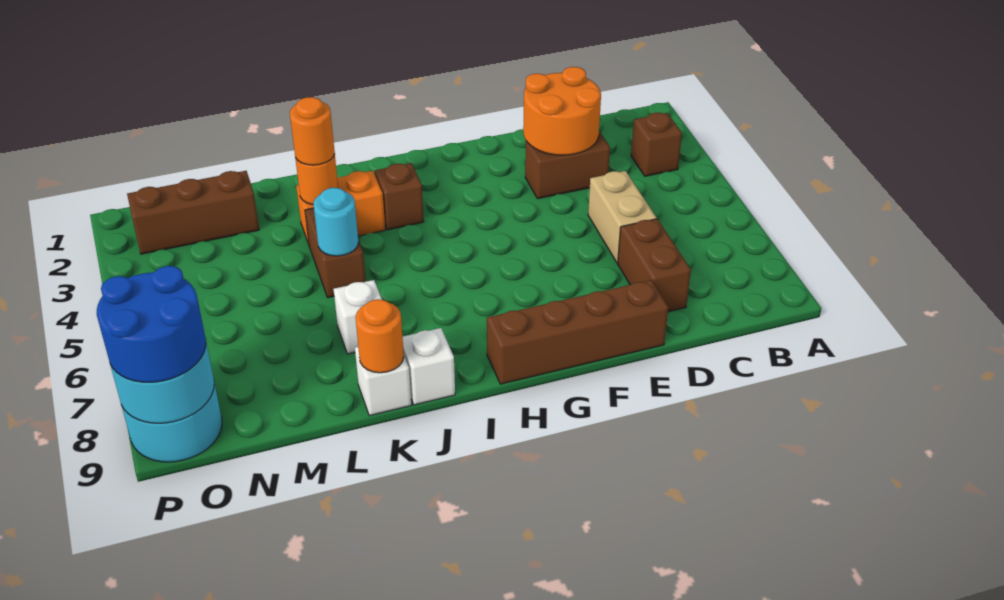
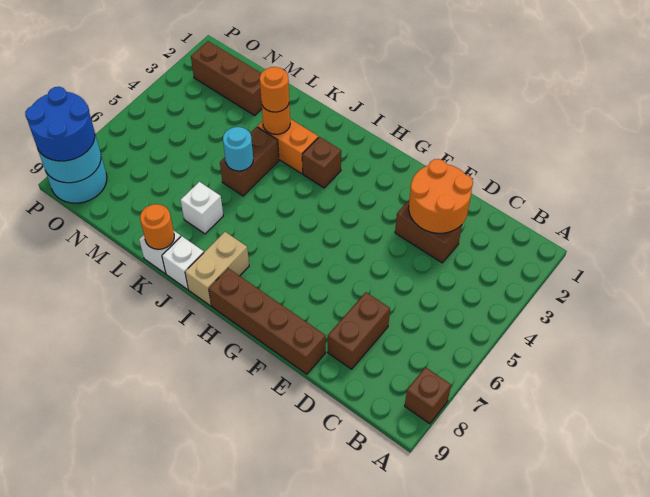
brown 1x1 brick [631,113,682,176] -> brown 1x1 brick moved to [405,367,451,424]
tan 1x2 brick [588,171,656,263] -> tan 1x2 brick moved to [185,232,249,306]

